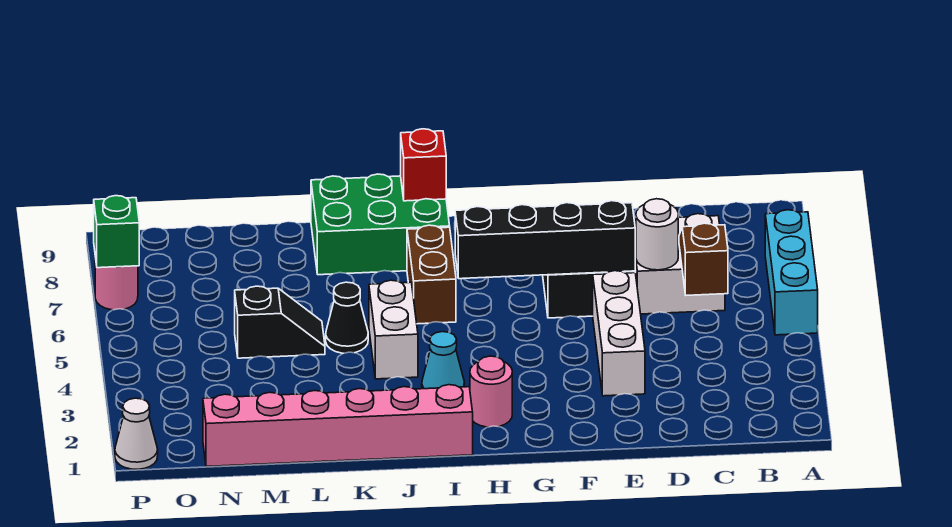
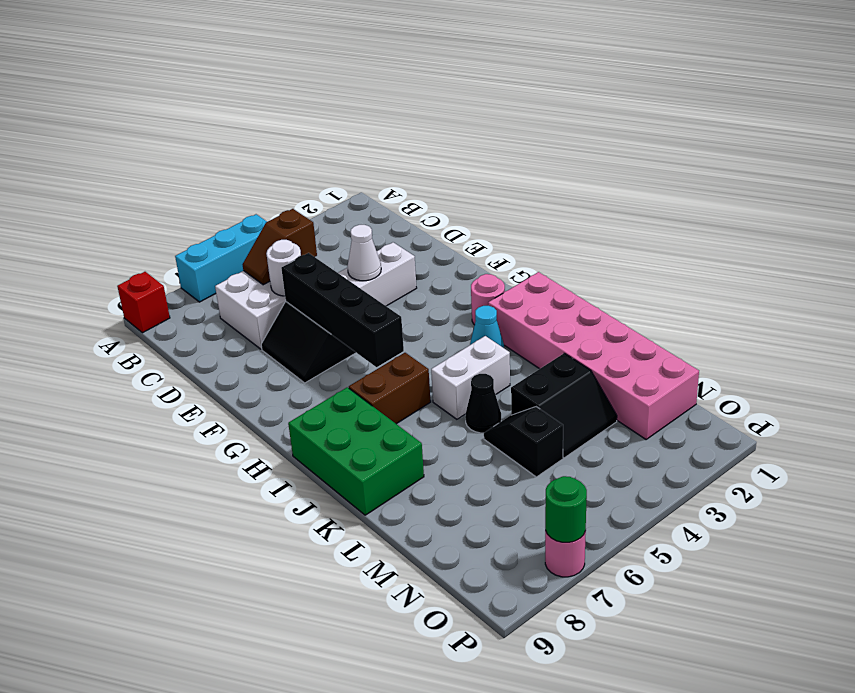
pink 1x6 brick [203,385,473,466] -> pink 2x6 brick [488,272,699,439]
red 1x1 brick [401,129,446,201] -> red 1x1 brick moved to [117,272,170,333]
none -> black 2x2 slope [511,353,617,458]
white 1x1 cone [115,398,158,469] -> white 1x1 cone moved to [347,225,381,281]
green 1x1 brick [94,196,139,268] -> green 1x1 round brick [545,476,587,542]

